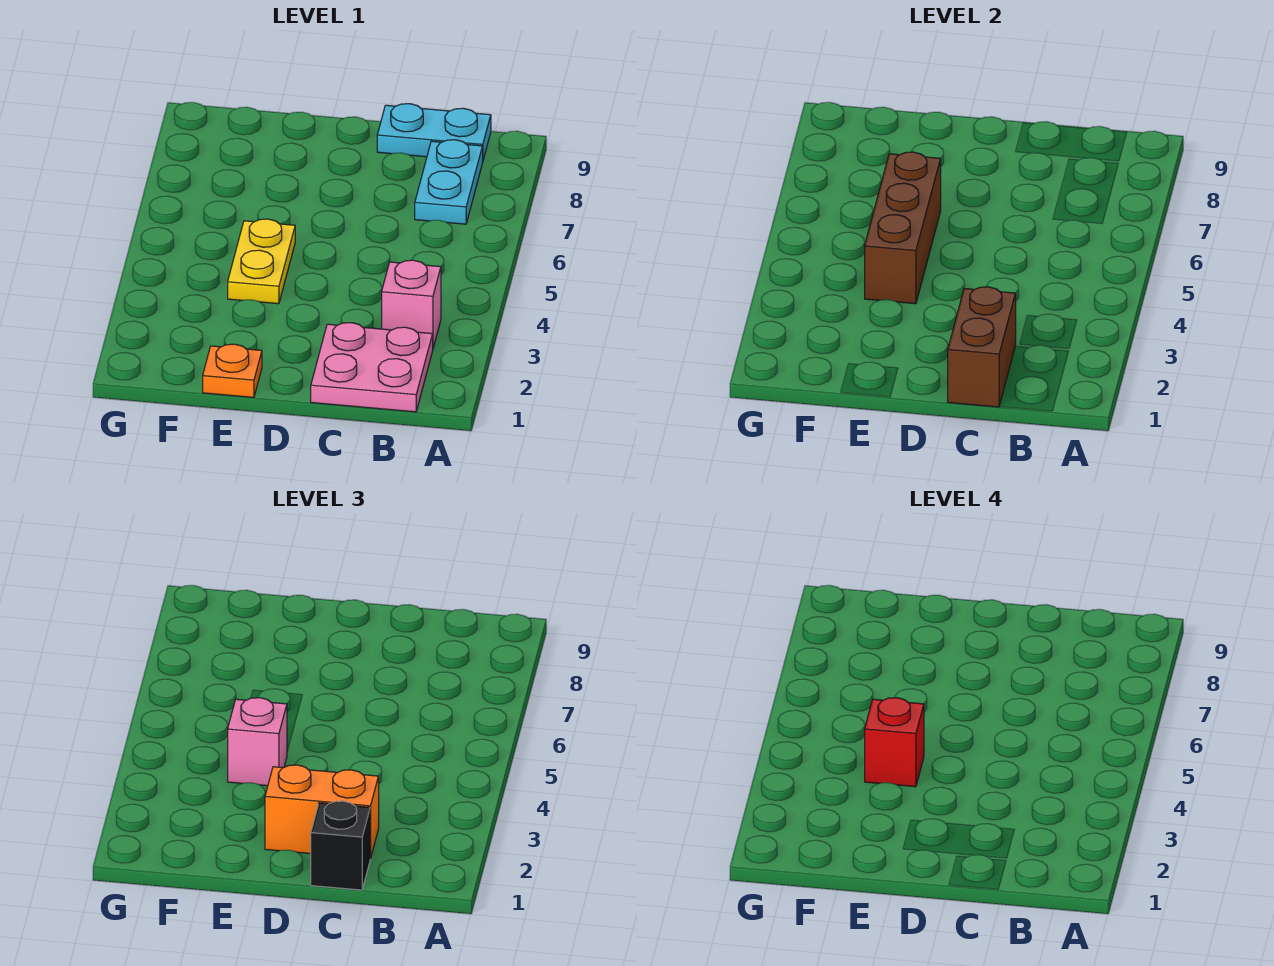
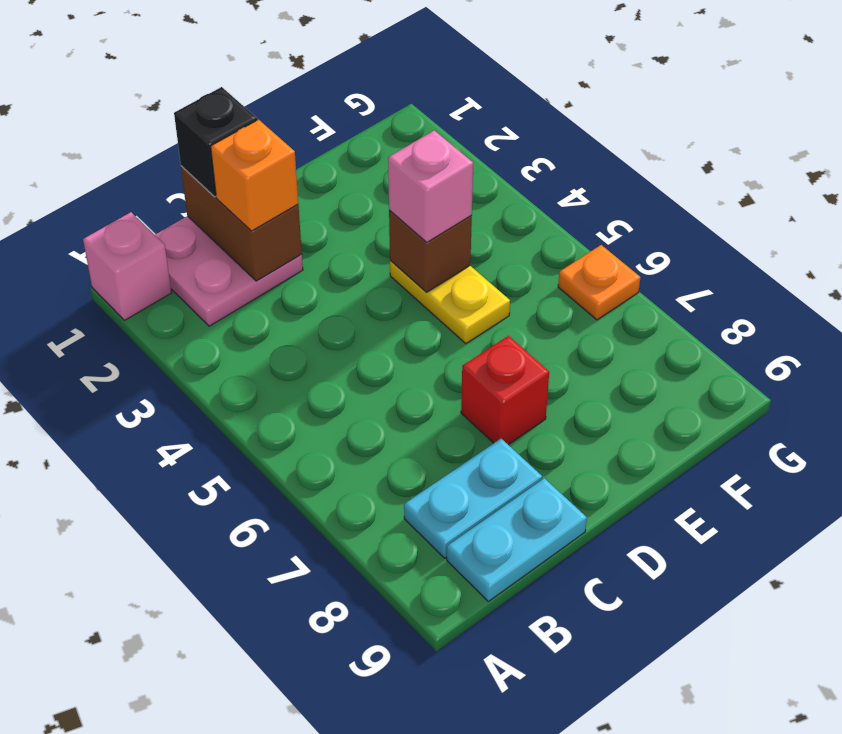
pink 1x1 brick [382,260,441,348] -> pink 1x1 brick moved to [83,212,172,320]
cyan 1x2 plate [415,140,483,224] -> cyan 1x2 plate turned to [404,439,542,558]
orange 1x2 brick [265,765,379,859] -> orange 1x1 brick [211,120,298,231]
orange 1x1 plate [203,344,262,397] -> orange 1x1 plate moved to [558,245,640,320]
brown 1x3 brick [865,152,941,304] -> brown 1x1 brick [389,210,472,292]
red 1x1 brick [865,698,924,787] -> red 1x1 brick moved to [461,336,549,445]

